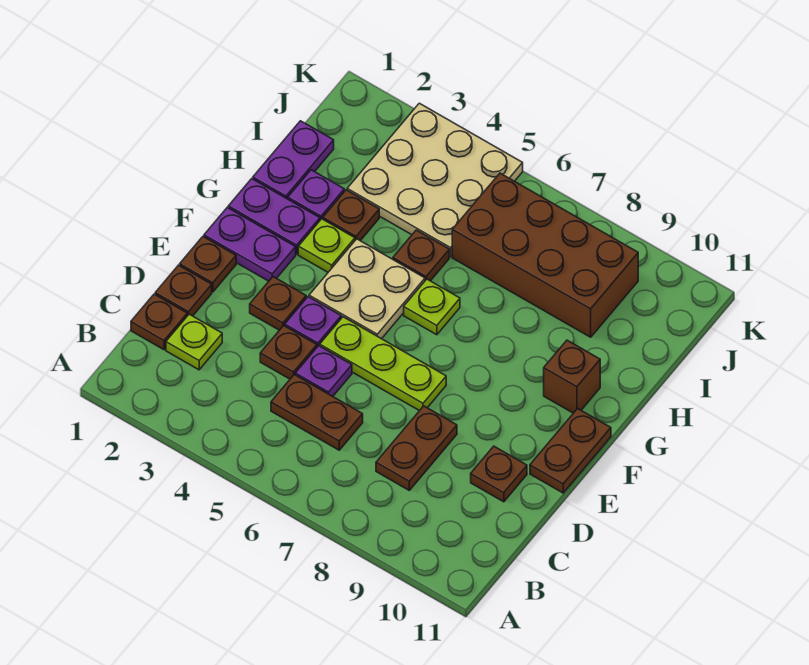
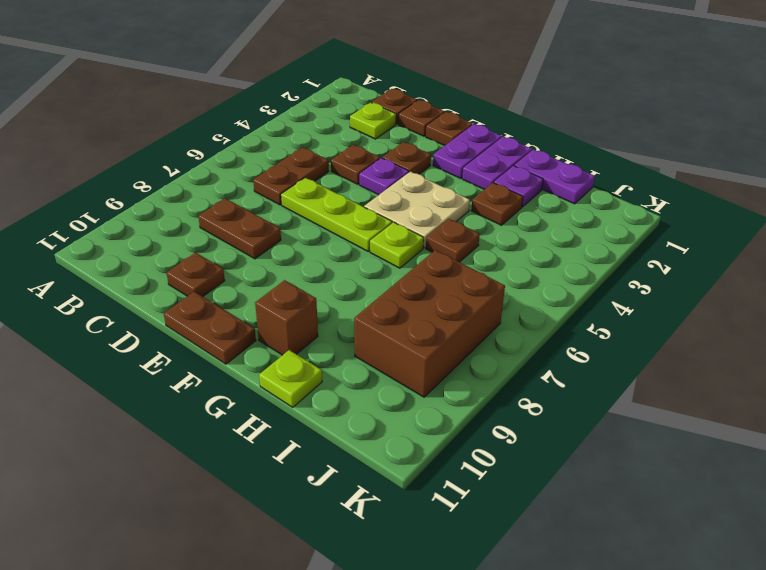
purple 1x1 plate [295,346,352,396] -> none
lime 1x3 plate [320,317,446,411] -> lime 1x3 plate turned to [281,178,392,251]
lime 1x1 plate [298,219,355,272] -> lime 1x1 plate moved to [259,350,322,407]
tan 3x3 plate [347,103,523,257] -> none
brown 2x4 brick [452,173,638,337] -> brown 2x3 brick [354,250,505,397]

